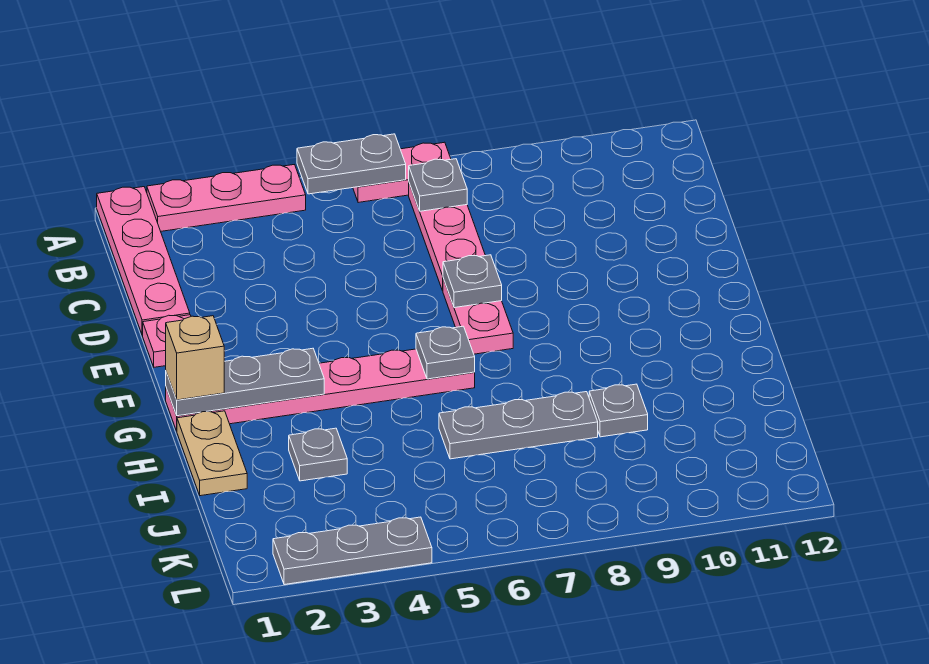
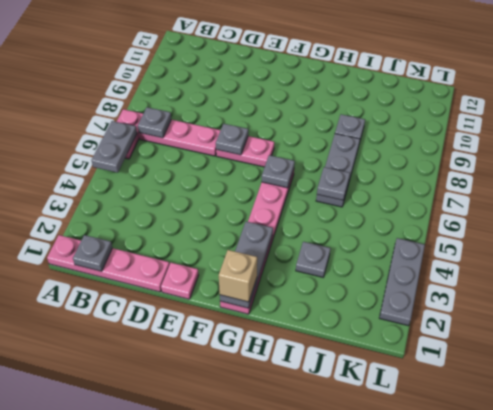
pink 1x3 plate [147,165,306,231] -> none
none -> grey 1x1 plate [73,235,112,271]
tan 1x2 plate [177,411,247,496] -> none
none -> grey 1x1 plate [317,167,350,200]

